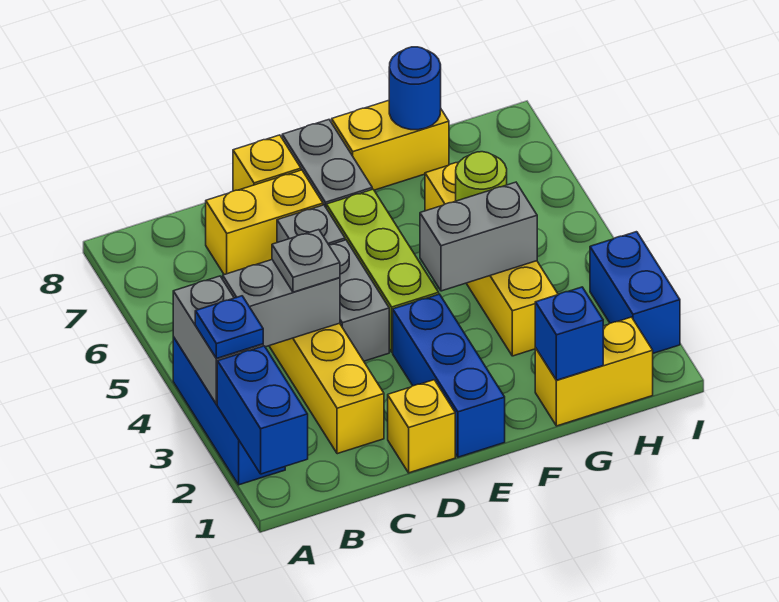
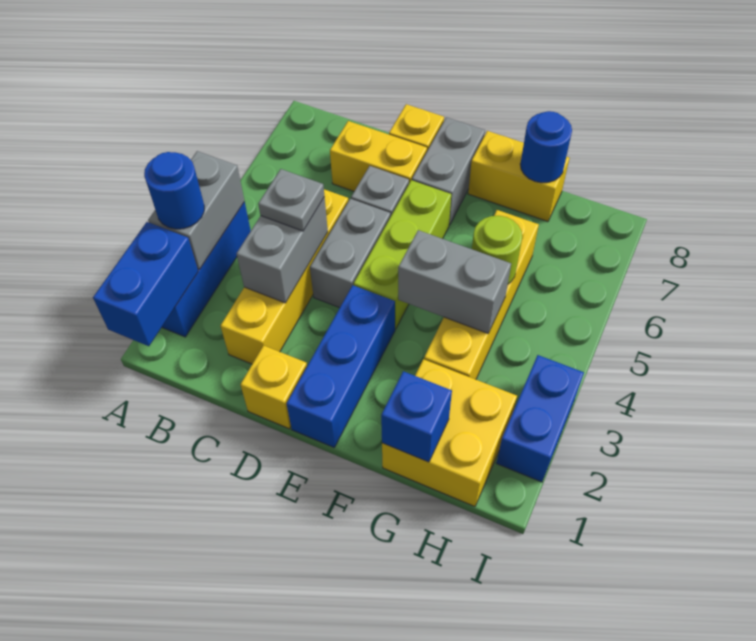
blue 1x1 plate [195,296,263,358] -> blue 1x1 round brick [144,152,204,229]
grey 1x2 brick [223,260,340,347] -> grey 1x2 brick turned to [237,197,328,303]
yellow 1x2 brick [535,317,653,426] -> yellow 2x2 brick [382,359,517,507]

